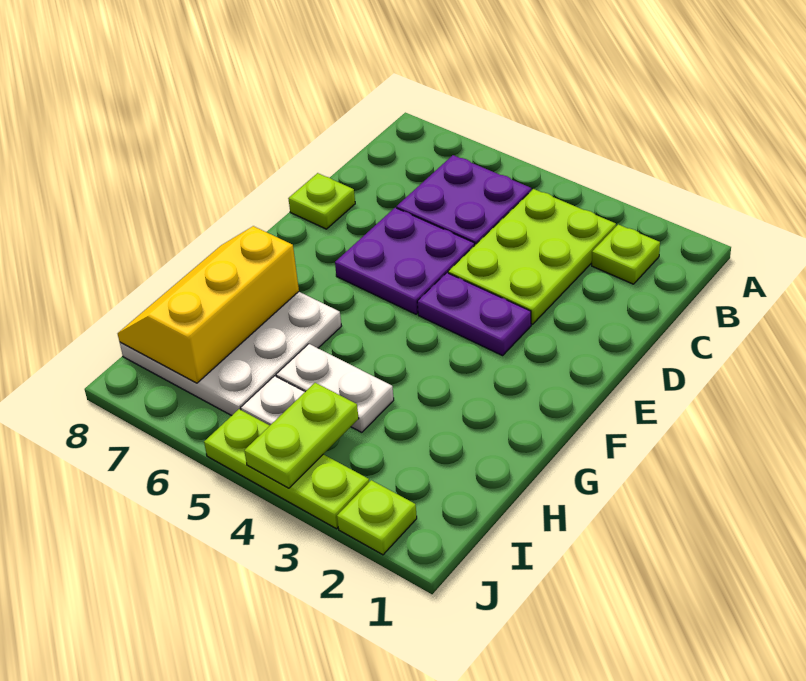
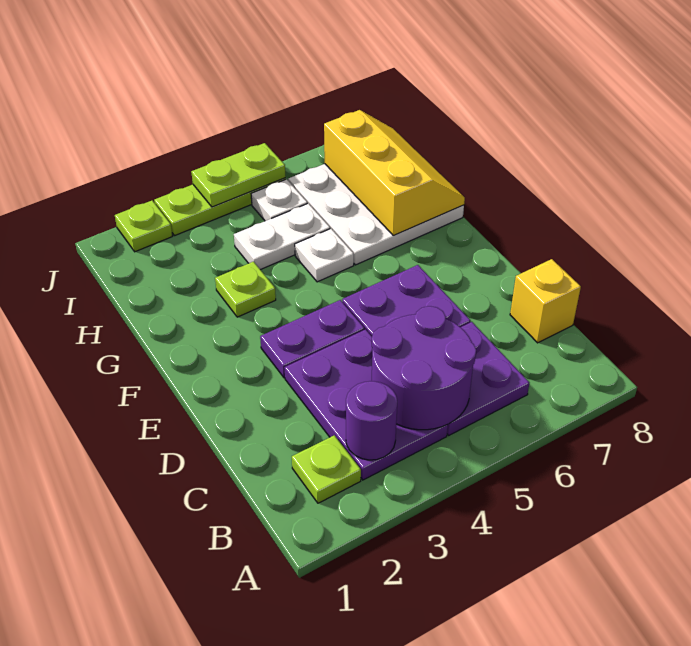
lime 2x3 plate [448,189,616,324] -> purple 2x3 plate [285,329,448,480]
none -> purple 1x1 round brick [346,381,397,460]
none -> purple 2x2 round brick [372,306,476,430]
none -> yellow 1x1 brick [510,259,581,343]
lime 1x1 plate [288,173,355,229] -> lime 1x1 plate moved to [215,262,276,317]
none -> white 1x1 plate [295,229,354,282]
lime 1x2 plate [244,383,359,488] -> lime 1x2 plate turned to [191,143,286,207]

